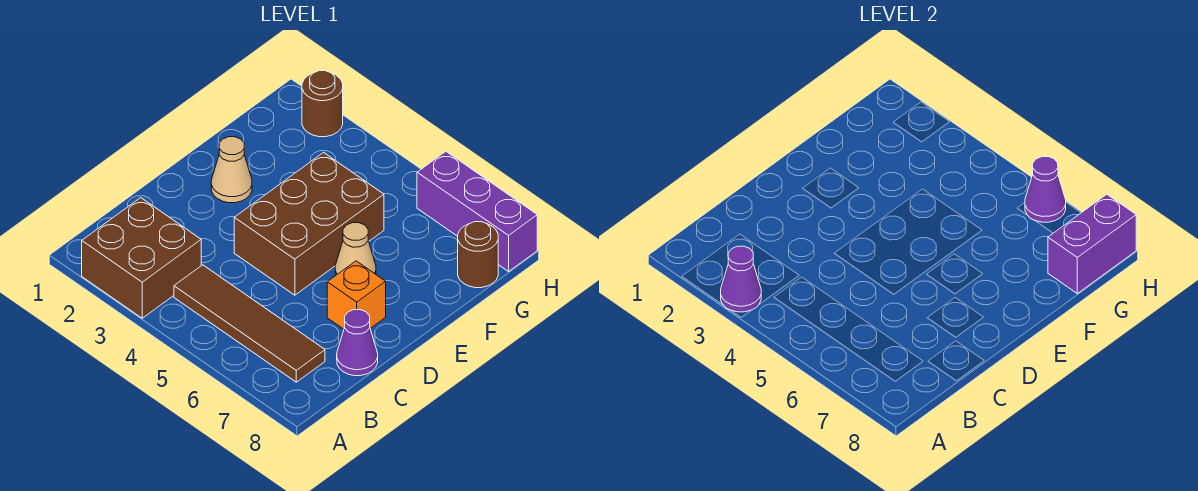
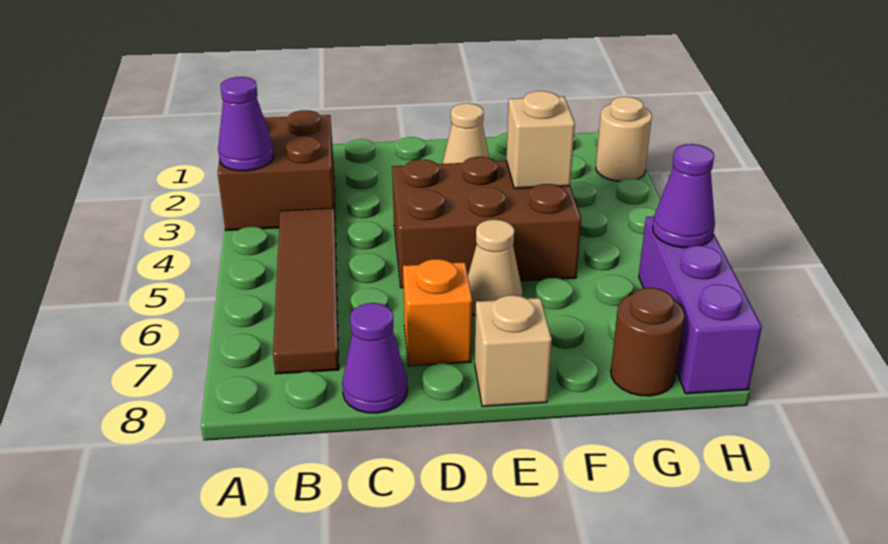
none -> tan 1x1 brick [475,295,552,407]
none -> tan 1x1 brick [506,91,575,188]
purple 1x2 brick [1048,194,1136,293] -> none
brown 1x1 round brick [302,71,343,137] -> tan 1x1 round brick [596,97,652,181]

